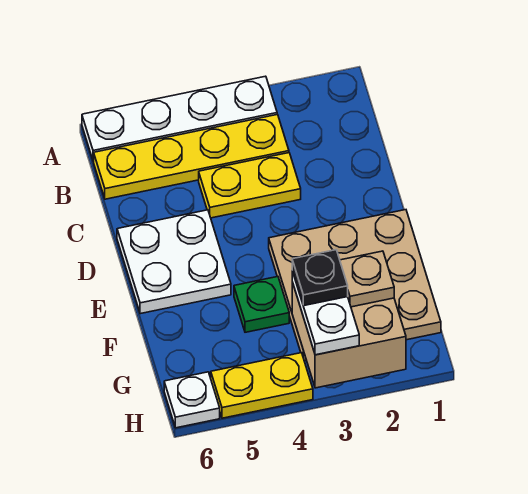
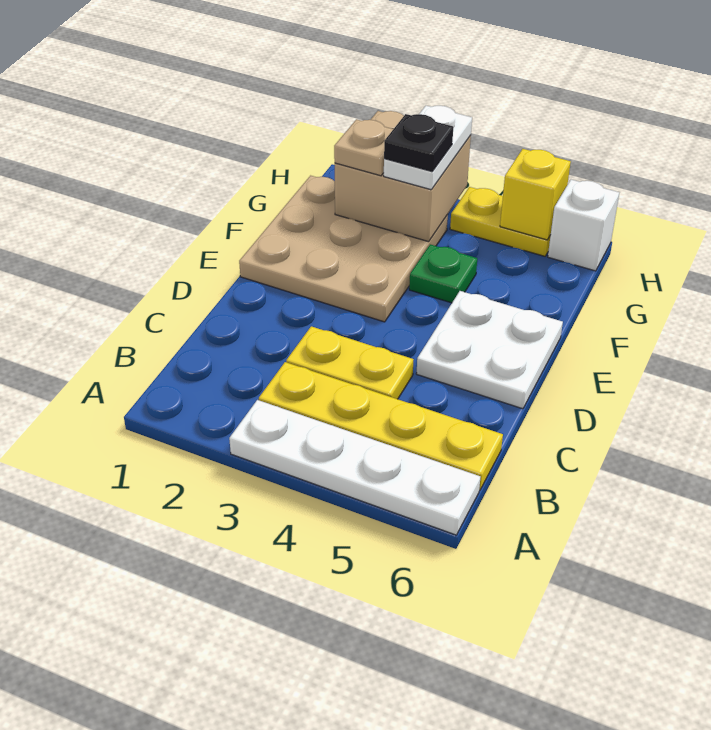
none -> yellow 1x1 brick [500,149,571,240]
white 1x1 plate [164,372,220,428] -> white 1x1 brick [548,180,619,271]

